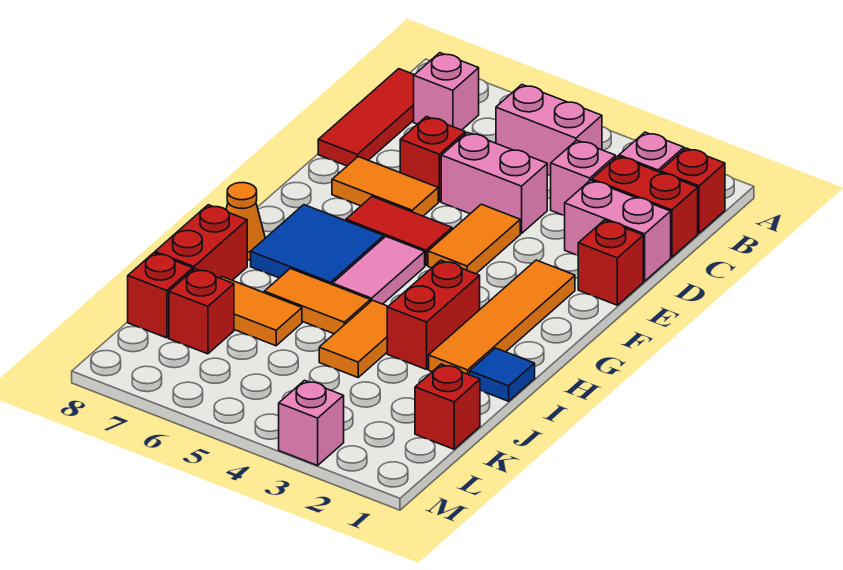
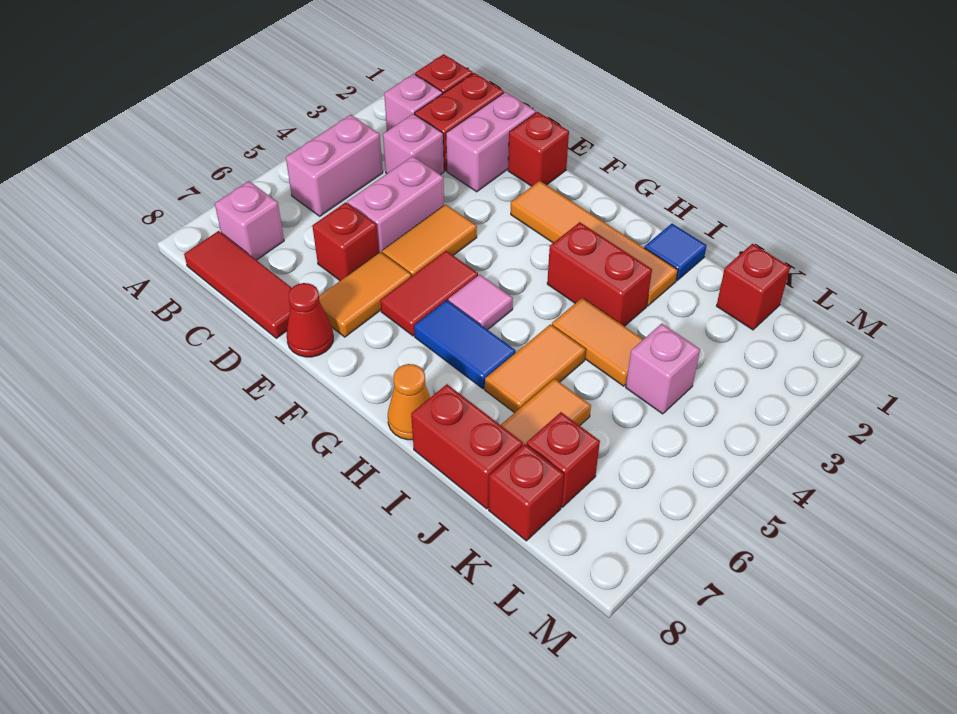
orange 1x2 tile [428,204,520,274] -> orange 1x2 tile turned to [382,204,477,276]
none -> red 1x1 cone [286,283,333,357]
pink 1x2 tile [333,236,425,304] -> pink 1x1 tile [448,275,513,330]
blue 2x2 tile [251,205,384,285] -> blue 1x2 tile [414,300,516,389]
pink 1x1 brick [279,380,344,465] -> pink 1x1 brick moved to [626,324,700,414]

